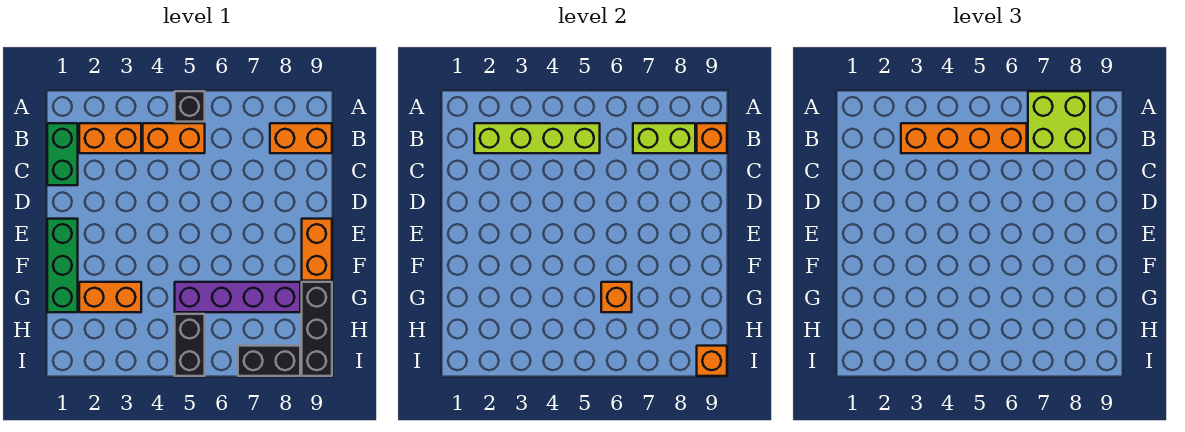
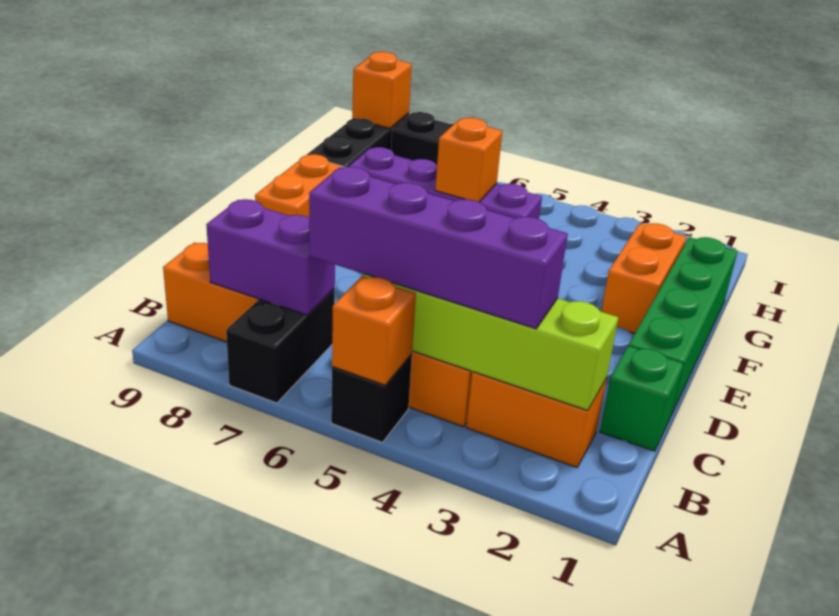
lime 2x2 brick [1028,91,1090,153] -> none
green 1x2 brick [47,123,78,185] -> green 1x1 brick [600,346,684,451]
orange 1x4 brick [901,123,1027,153] -> purple 1x4 brick [309,166,568,329]
lime 1x2 brick [633,123,695,153] -> purple 1x2 brick [206,199,335,315]
orange 1x1 brick [697,123,727,153] -> orange 1x1 brick moved to [332,276,416,385]
green 1x3 brick [47,219,78,312] -> green 1x4 brick [629,237,737,415]
orange 1x2 brick [79,282,141,312] -> orange 1x2 brick turned to [601,223,686,334]
black 1x2 brick [175,314,205,376] -> black 1x2 brick moved to [226,289,335,403]

